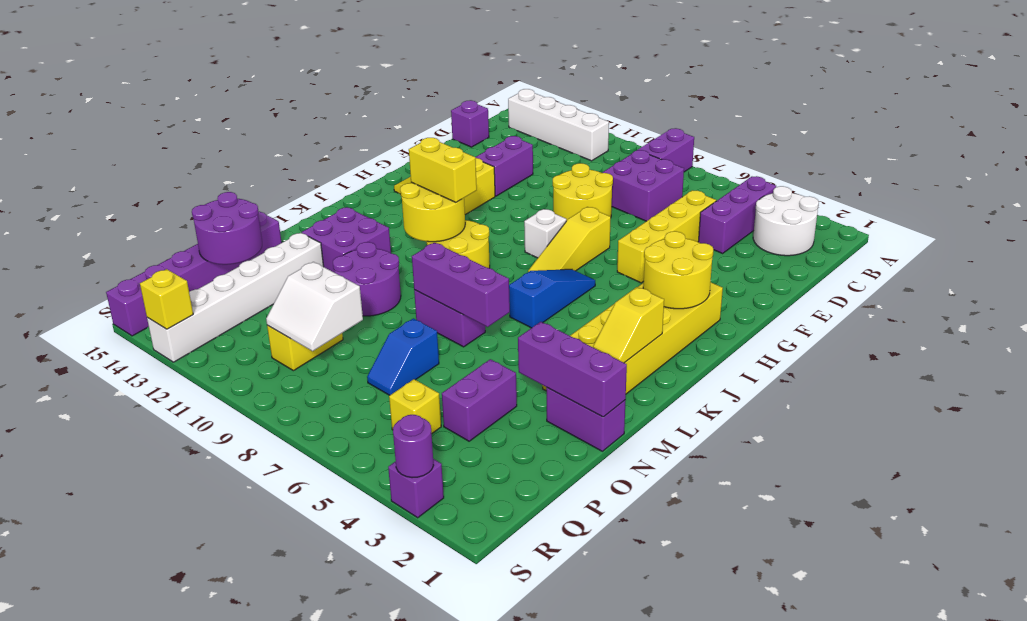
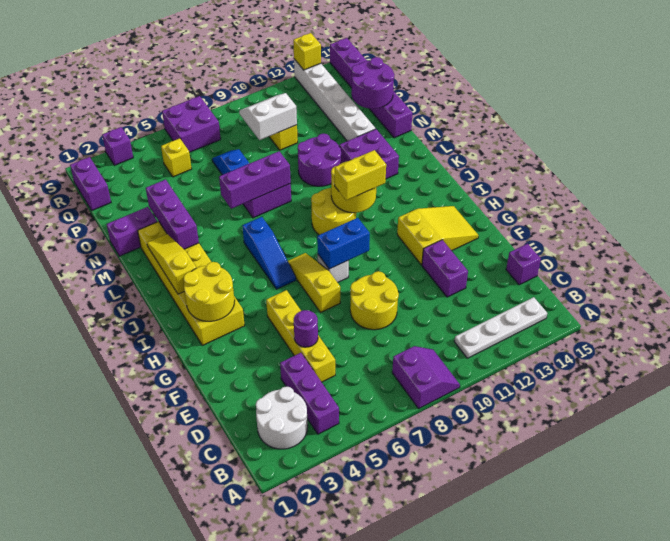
white 1x4 brick [508,89,609,161] -> white 1x4 plate [454,297,547,358]
purple 2x2 brick [602,150,684,221] -> purple 2x2 brick moved to [162,96,221,152]
none -> blue 1x2 brick [317,218,370,269]
yellow 1x2 slope [593,287,664,363] -> yellow 1x3 slope [147,234,196,294]
purple 1x3 brick [518,322,627,417] -> purple 1x3 brick turned to [146,179,199,249]
purple 1x2 brick [442,359,517,441] -> purple 1x2 brick moved to [70,157,111,210]
purple 1x1 round brick [393,415,434,478] -> purple 1x1 round brick moved to [294,310,318,347]

